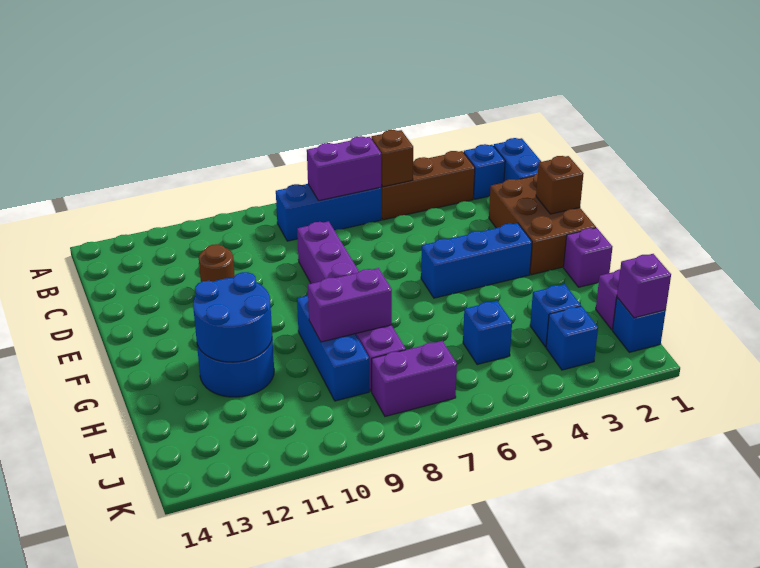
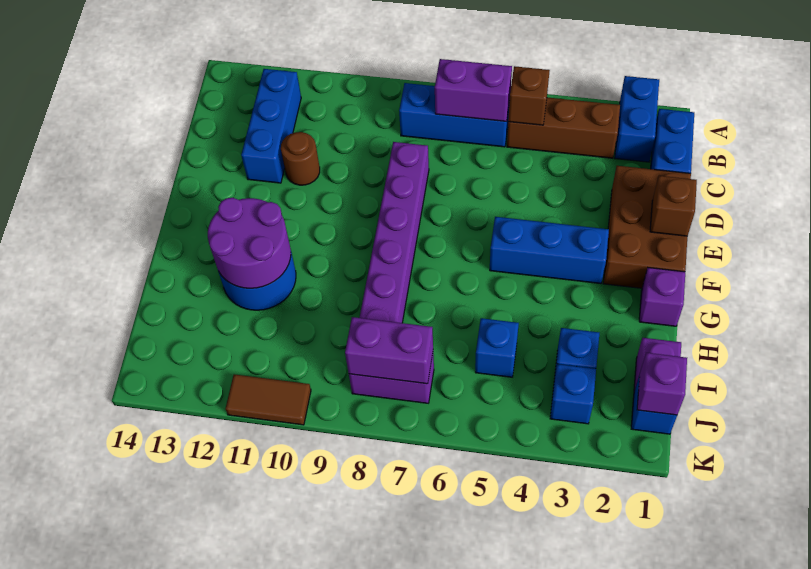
blue 1x1 brick [464,144,505,199] -> blue 1x2 brick [615,76,659,162]
blue 1x3 brick [297,296,369,401] -> blue 1x3 brick moved to [241,69,301,183]
blue 2x2 round brick [193,272,272,362] -> purple 2x2 round brick [208,198,291,288]
purple 1x2 brick [308,268,392,342] -> purple 1x2 brick moved to [345,317,433,384]
none -> brown 1x2 tile [225,374,311,425]

